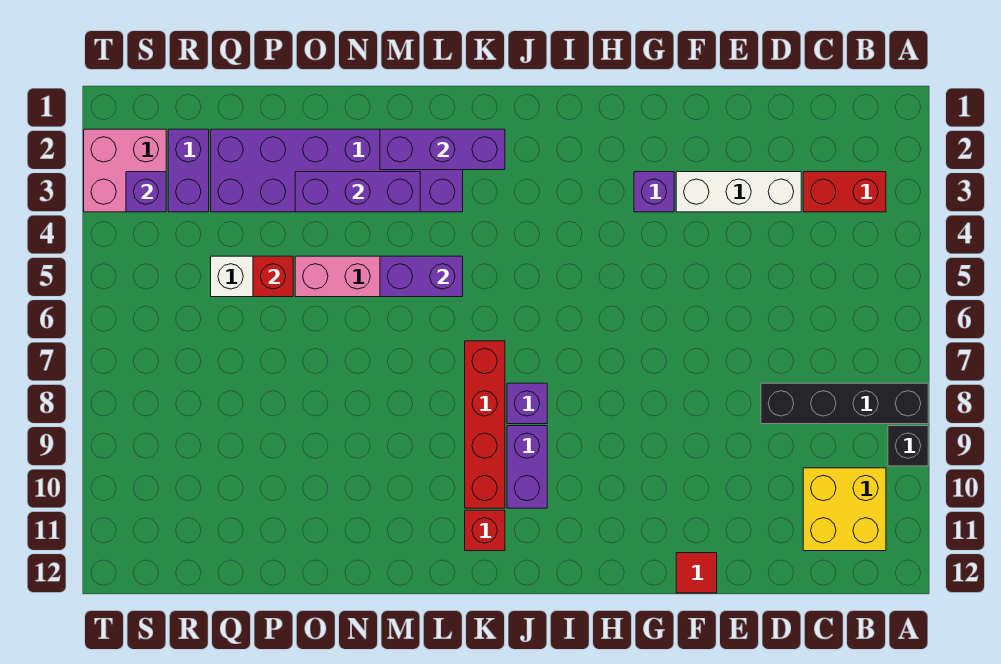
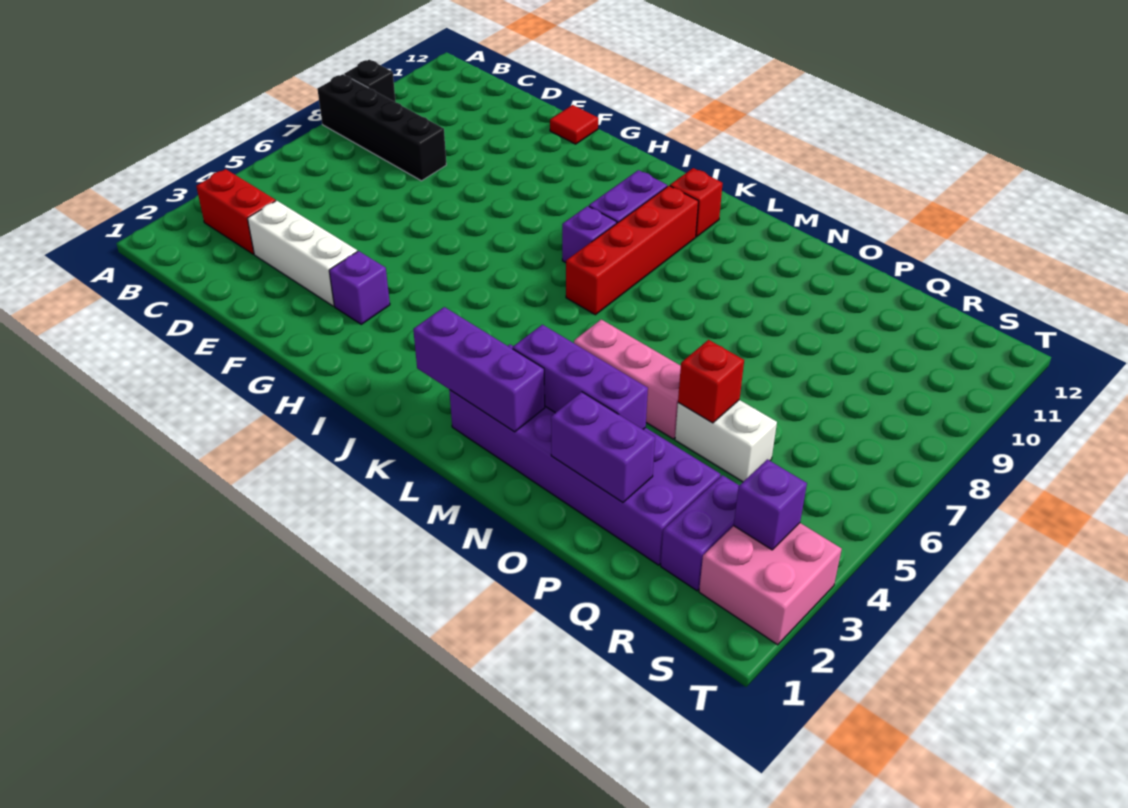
yellow 2x2 brick [803,468,886,551] -> none
purple 1x2 brick [380,256,463,297] -> purple 1x2 brick moved to [551,392,655,502]

